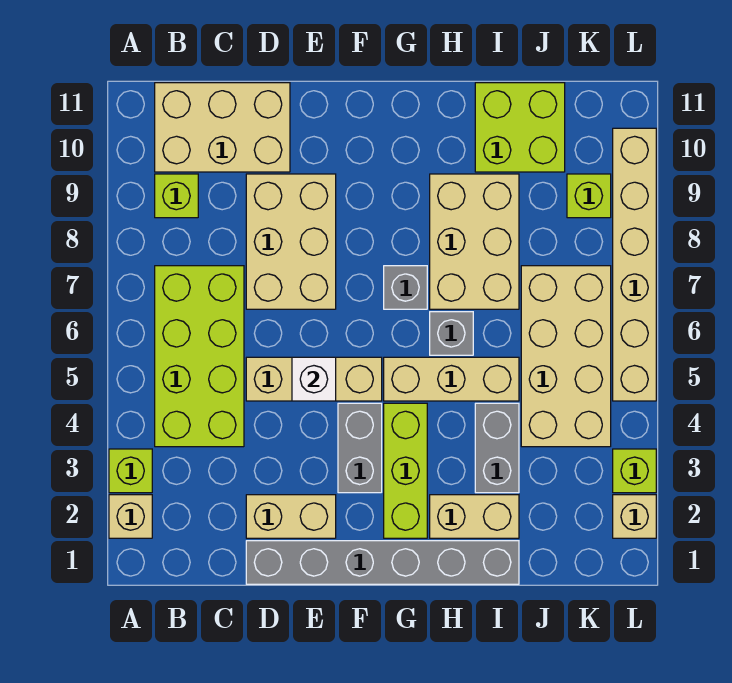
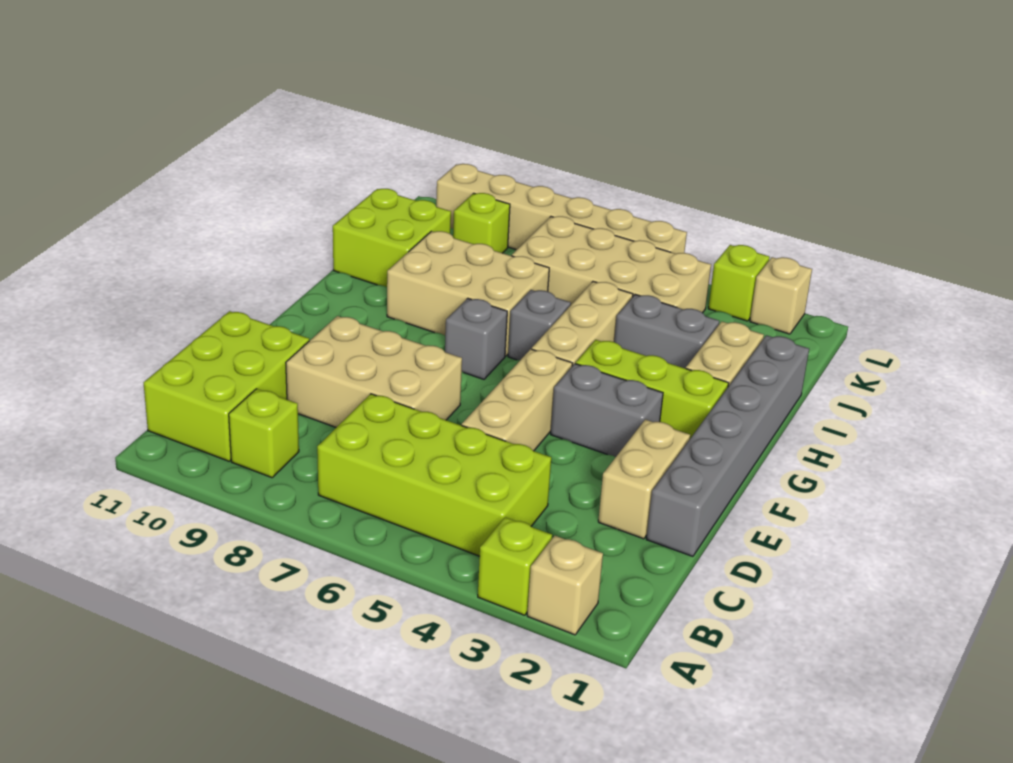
tan 2x3 brick [155,83,290,172] -> lime 2x3 brick [144,311,309,461]
white 1x1 brick [292,357,336,401] -> none

